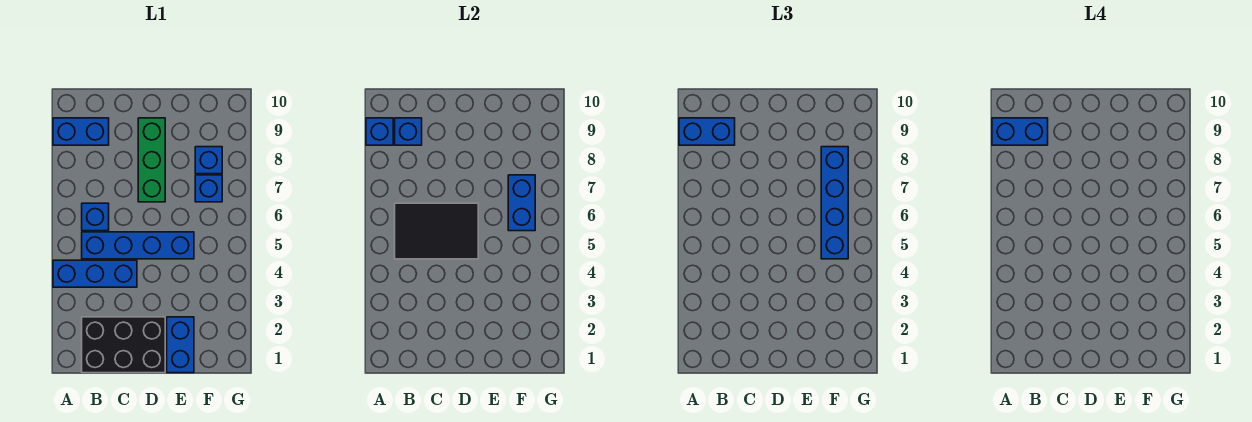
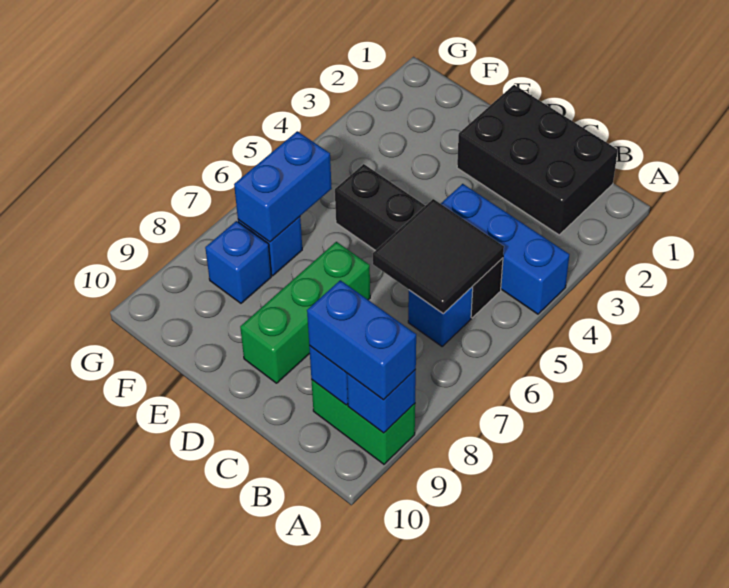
blue 1x2 brick [53,118,109,145] -> green 1x2 brick [312,380,415,464]
blue 1x2 brick [992,118,1048,145] -> none
blue 1x4 brick [82,232,194,259] -> black 1x4 brick [335,164,503,318]
black 2x3 tile [395,203,478,259] -> black 2x2 tile [373,199,504,314]
blue 1x2 brick [167,317,194,373] -> none
blue 1x4 brick [821,147,848,259] -> none

